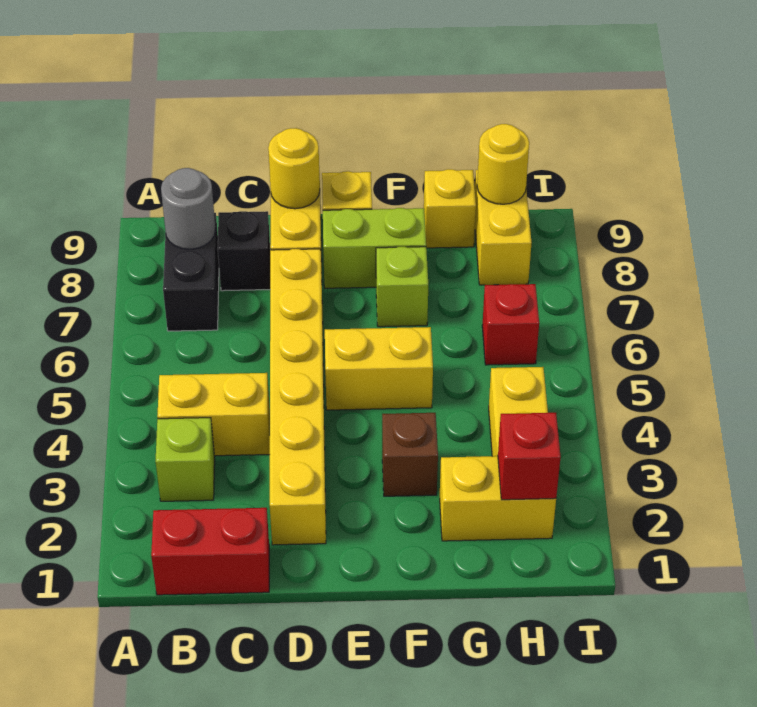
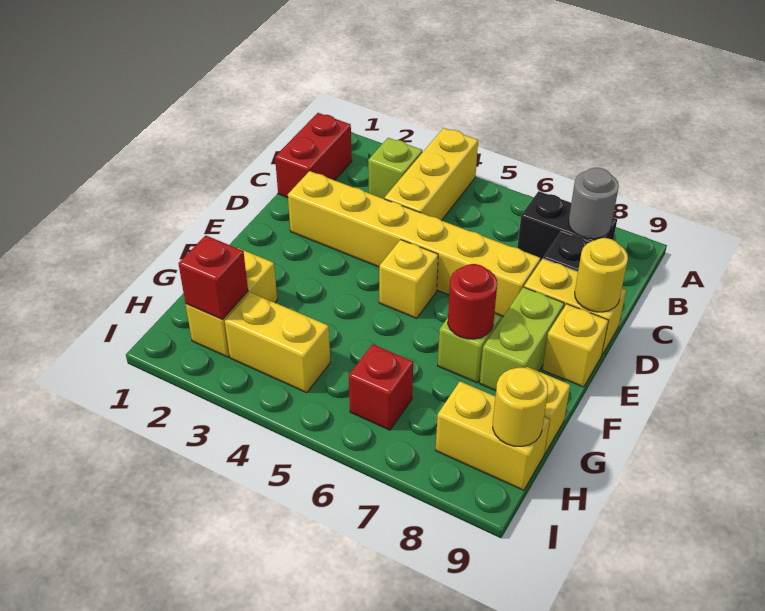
yellow 1x2 brick [157,373,270,456] -> yellow 1x3 brick [384,128,478,221]
yellow 1x2 brick [325,327,433,410] -> yellow 1x1 brick [379,240,438,318]
brown 1x1 brick [382,413,438,496] -> none
none -> red 1x1 round brick [448,264,497,339]

